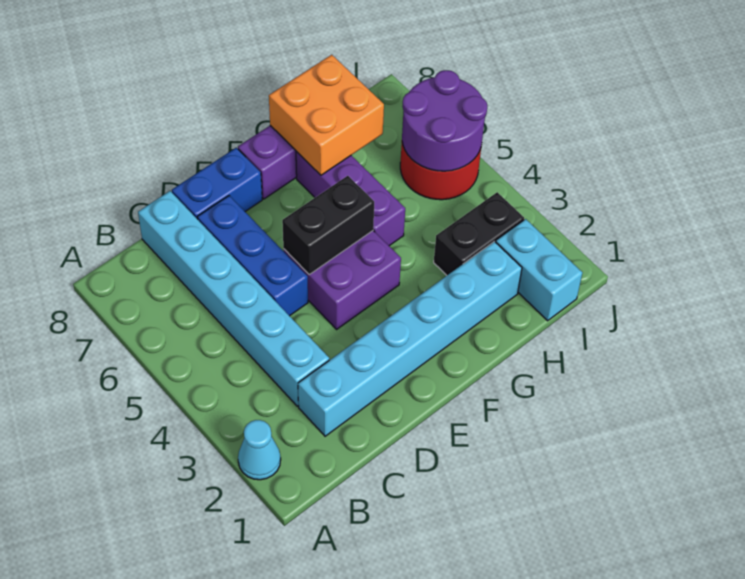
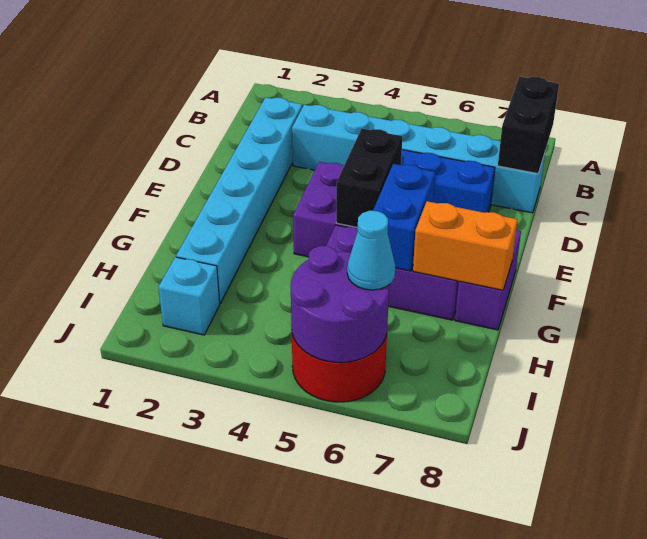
cyan 1x1 cone [238,420,281,480] -> cyan 1x1 cone moved to [347,211,395,290]
blue 1x2 brick [172,148,262,219] -> blue 1x2 brick moved to [373,164,435,271]
orange 2x2 brick [269,55,384,175] -> orange 1x2 brick [413,201,518,290]
black 1x2 brick [434,192,524,275] -> black 1x2 brick moved to [498,76,559,174]
cyan 1x2 brick [496,219,582,321] -> cyan 1x1 brick [159,257,220,335]

